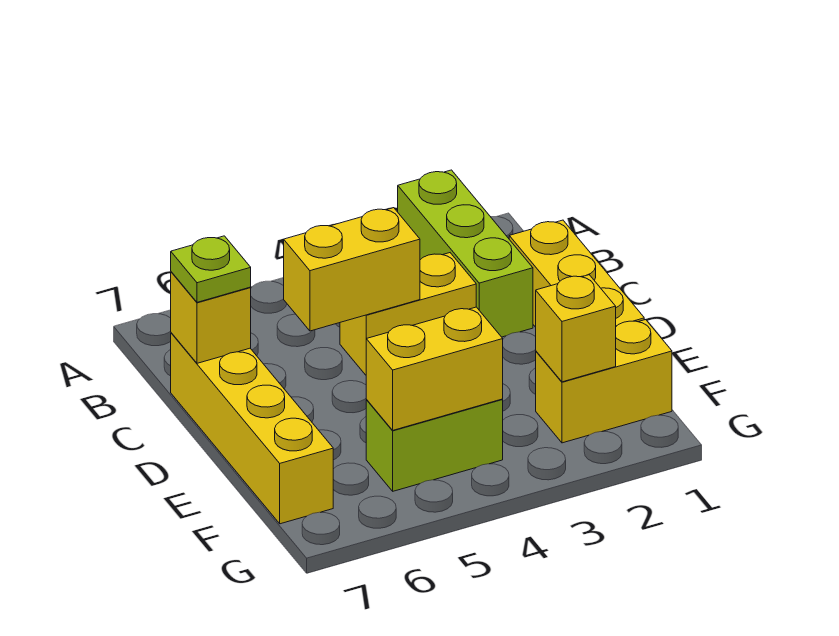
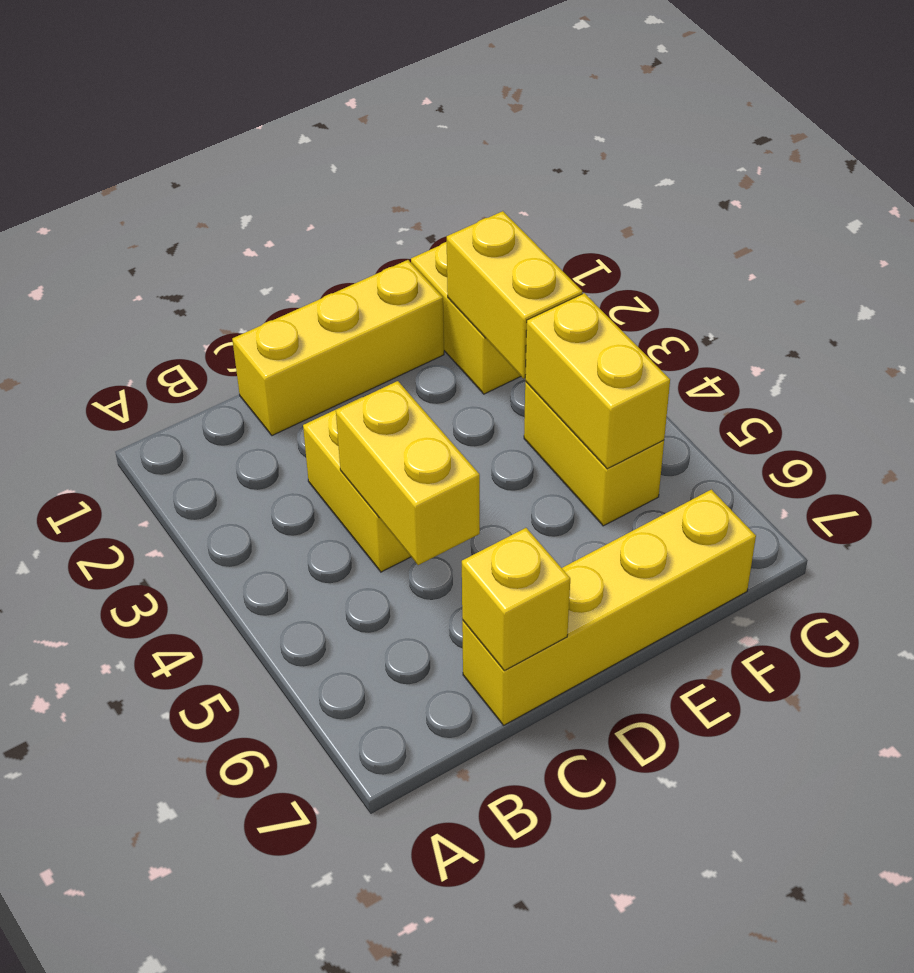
lime 1x3 brick [398,170,533,337] -> none
lime 1x1 plate [171,236,251,302] -> none
yellow 1x1 brick [536,275,616,382] -> yellow 1x2 brick [447,211,582,379]
lime 1x2 brick [366,399,503,491] -> yellow 1x2 brick [524,382,664,526]

